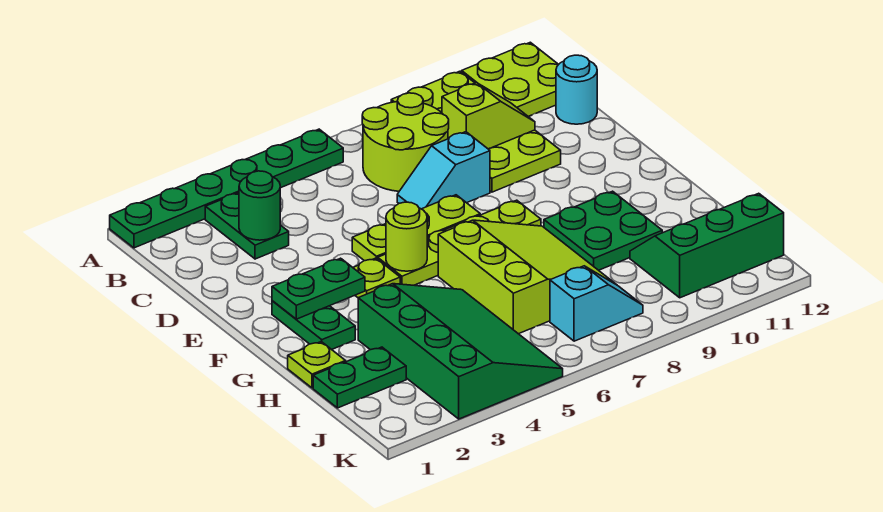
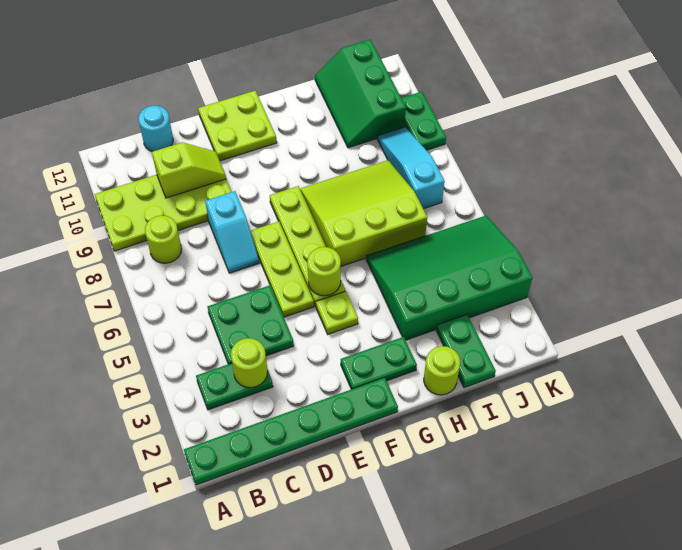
green 1x6 plate [110,129,343,248] -> green 1x6 plate turned to [184,378,398,485]
lime 2x2 plate [462,42,559,117] -> lime 2x2 plate moved to [198,91,277,161]
lime 2x2 round brick [362,93,449,191] -> lime 1x1 round brick [145,215,182,263]
green 1x1 round brick [239,171,280,240] -> lime 1x1 round brick [231,338,268,388]
lime 1x2 slope [442,82,535,149] -> lime 1x2 slope turned to [152,142,226,198]
green 1x2 plate [272,258,365,319] -> green 1x2 plate moved to [402,92,446,150]
green 2x2 plate [544,191,662,270] -> green 2x2 plate moved to [208,285,294,364]
lime 1x1 plate [288,342,346,388] -> lime 1x1 round brick [424,346,460,395]
cyan 1x2 slope [550,266,643,341] -> cyan 1x3 slope [378,127,445,209]

